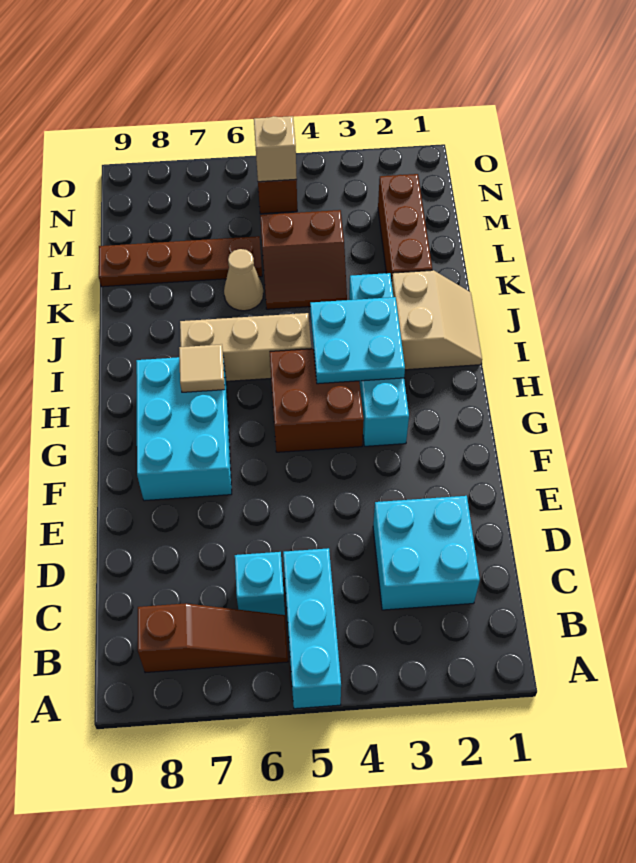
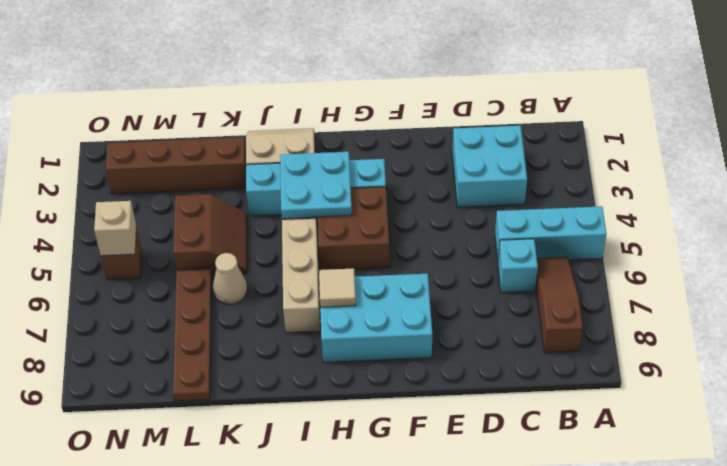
brown 1x3 brick [378,174,432,282] -> brown 1x4 brick [106,137,246,194]

